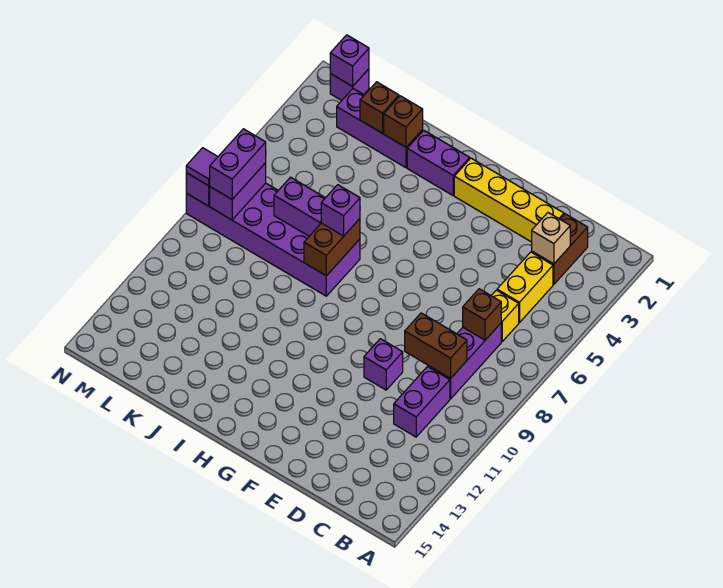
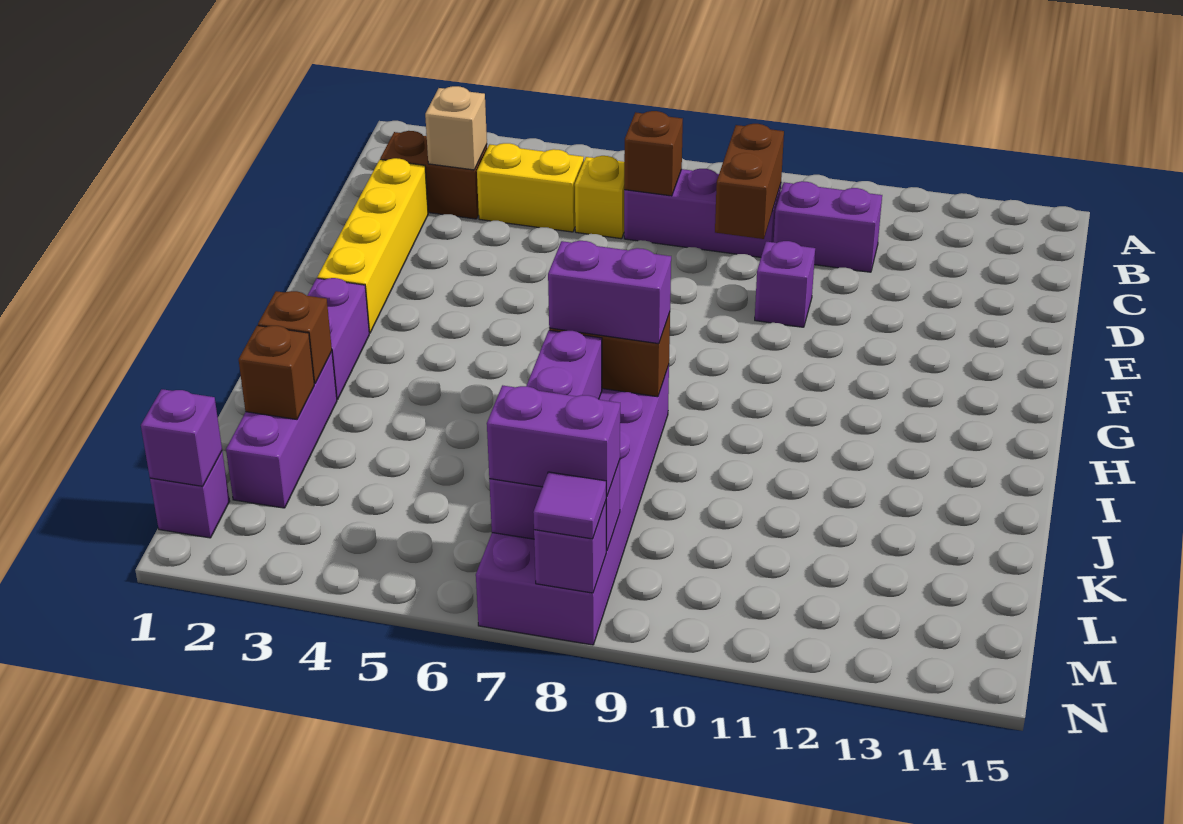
purple 1x1 brick [321,185,360,236] -> purple 1x2 brick [548,241,671,344]

